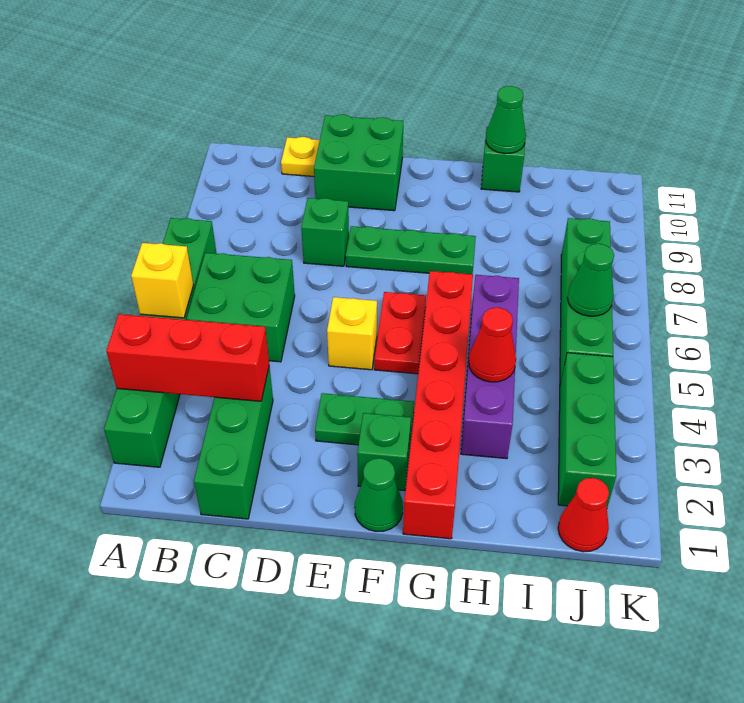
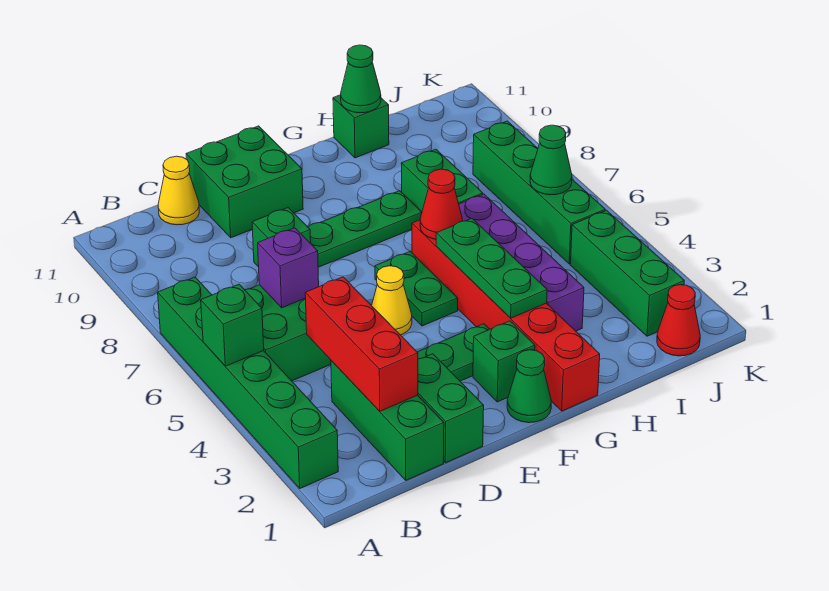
red 1x3 brick [106,314,269,401] -> red 1x3 brick turned to [305,277,418,411]
yellow 1x1 brick [131,243,193,318] -> green 1x1 brick [201,284,264,366]
none -> purple 1x1 brick [258,228,319,308]
yellow 1x1 plate [281,137,320,176] -> yellow 1x1 cone [158,156,199,225]
none -> green 1x2 brick [418,354,484,463]
yellow 1x1 brick [327,297,377,370] -> yellow 1x1 cone [372,266,412,335]
red 1x2 plate [374,292,426,374] -> green 1x2 plate [375,251,458,326]
none -> green 1x3 plate [436,218,547,318]
red 1x1 cone [469,307,516,382] -> red 1x1 cone moved to [420,169,463,239]
none -> green 1x2 brick [401,149,483,212]

